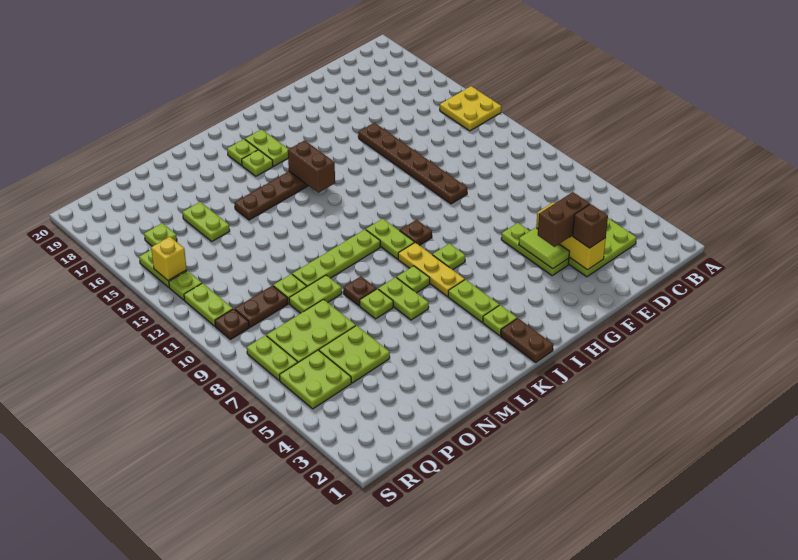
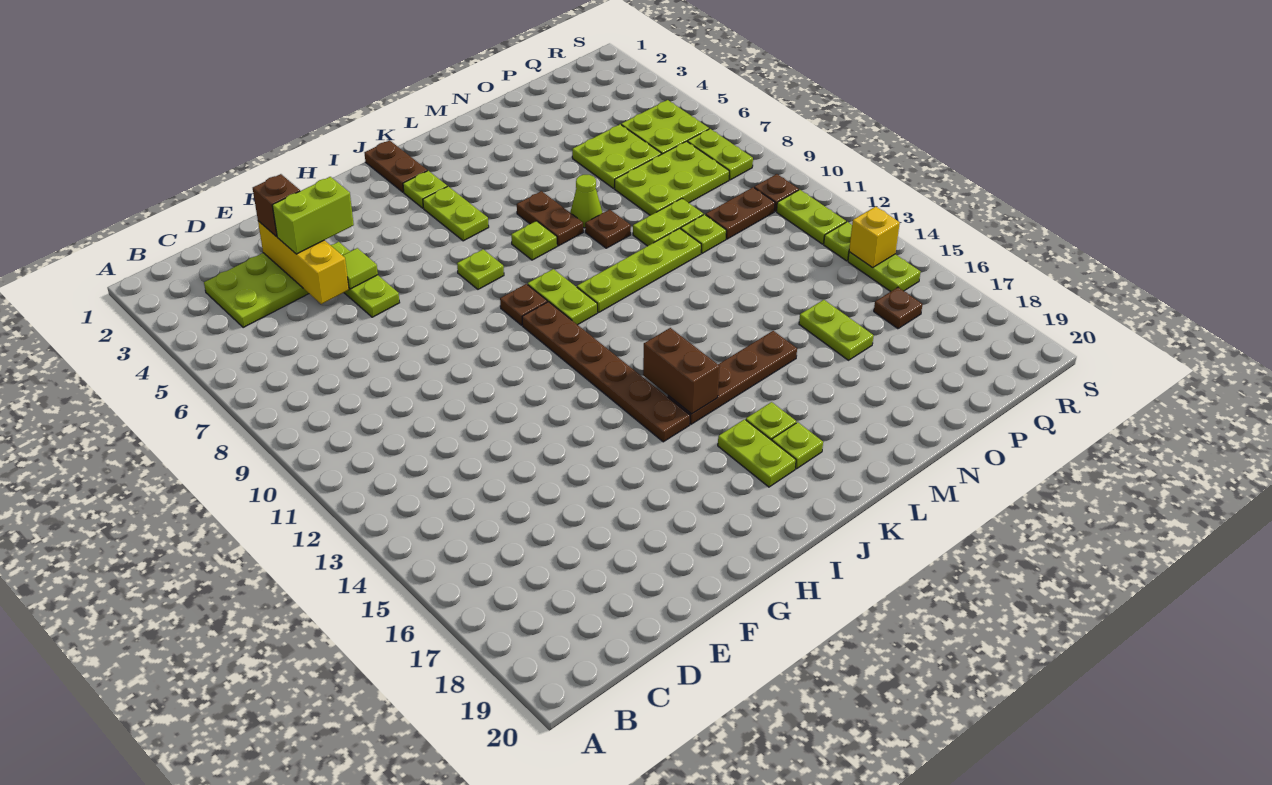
yellow 2x2 plate [440,86,501,131] -> none
brown 1x2 brick [538,192,590,247] -> lime 1x2 brick [272,177,354,254]
lime 1x2 tile [519,228,570,269] -> lime 1x1 tile [343,248,378,289]
brown 1x6 plate [358,123,467,204] -> brown 1x6 plate moved to [522,302,690,442]
yellow 1x3 plate [398,243,465,296] -> none
lime 1x2 plate [378,277,429,320] -> brown 1x2 plate [517,191,583,246]
lime 1x1 plate [360,289,393,319] -> lime 1x1 cone [571,175,602,228]
lime 1x1 plate [144,223,177,246] -> brown 1x1 plate [874,287,923,329]

